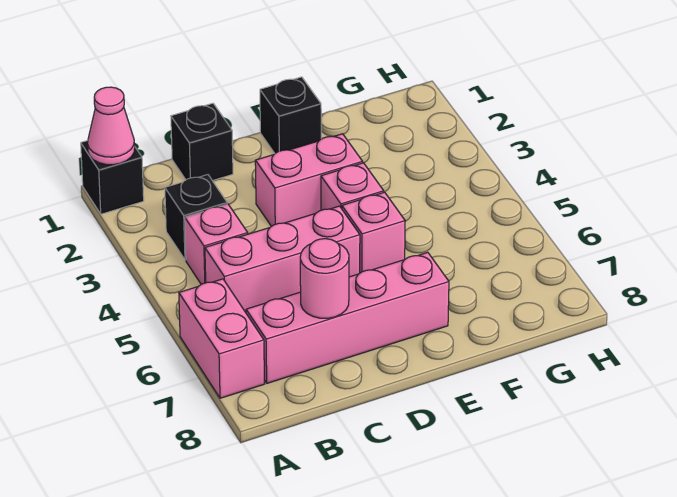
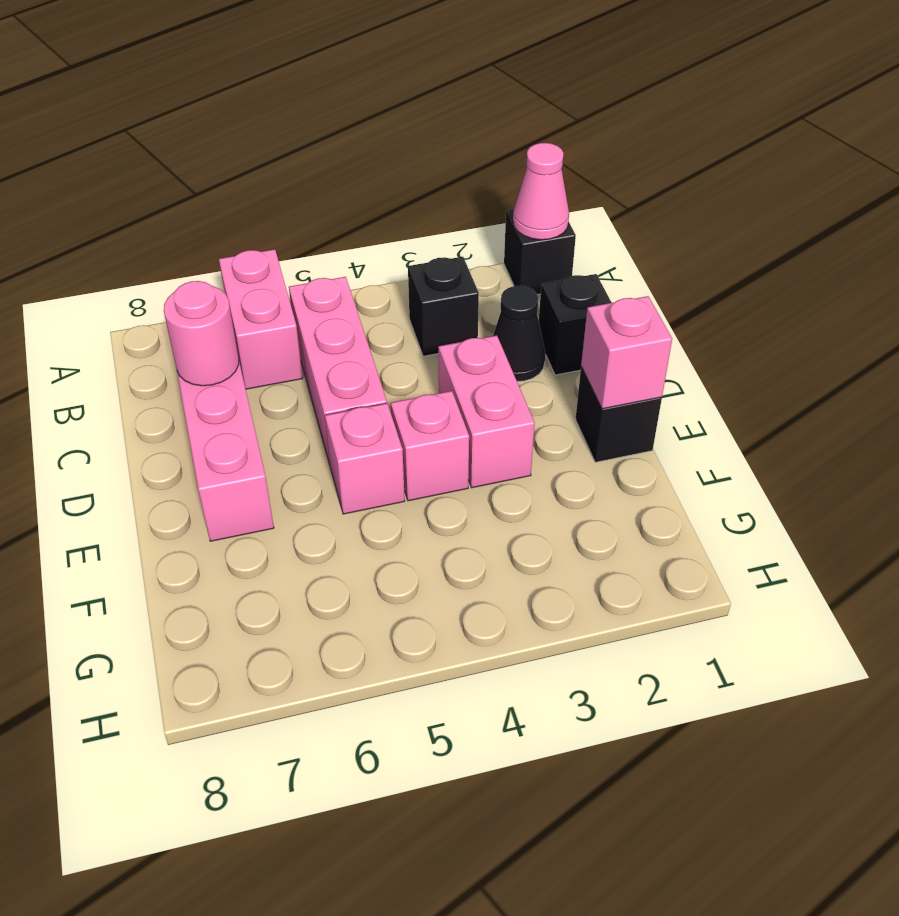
pink 1x2 brick [179,279,264,398] -> pink 1x2 brick turned to [219,249,303,389]
pink 1x1 brick [185,204,248,284] -> pink 1x1 brick moved to [581,296,672,409]
none -> black 1x1 cone [493,286,545,381]

